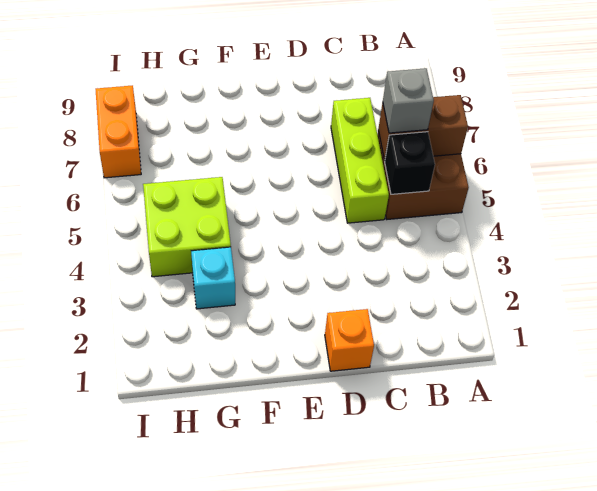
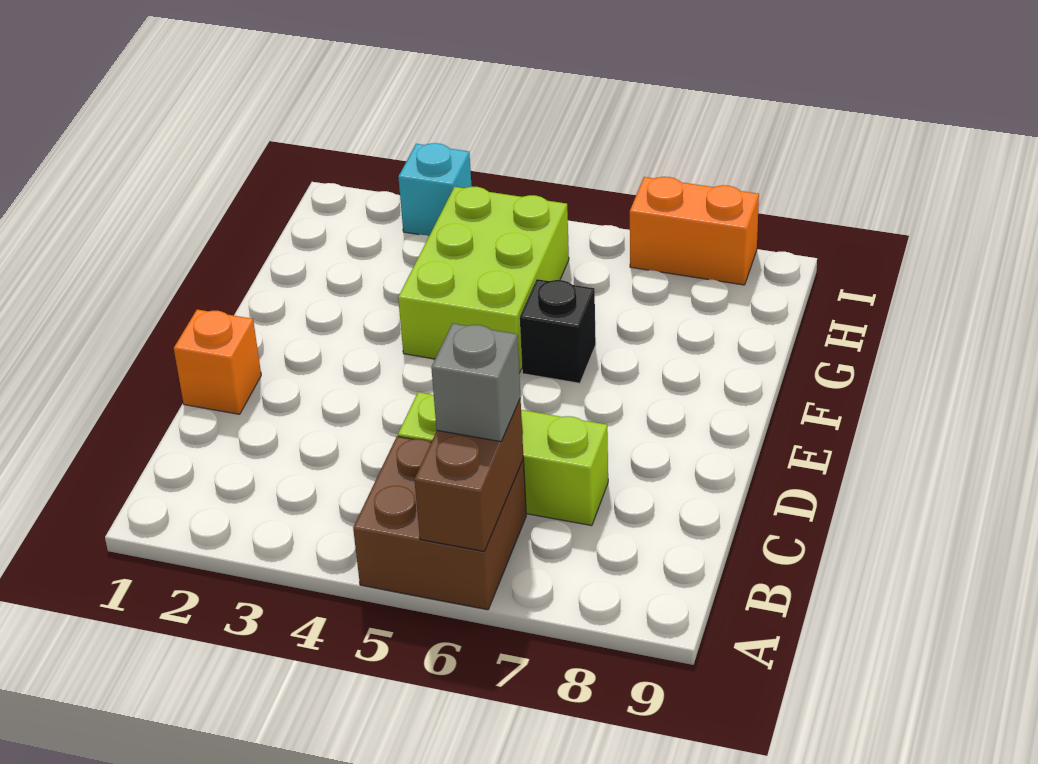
black 1x1 brick [385,132,435,194] -> black 1x1 brick moved to [520,279,596,383]
cyan 1x1 brick [191,247,235,309] -> cyan 1x1 brick moved to [398,143,472,236]
lime 2x2 brick [143,177,231,277] -> lime 2x3 brick [398,187,569,373]

